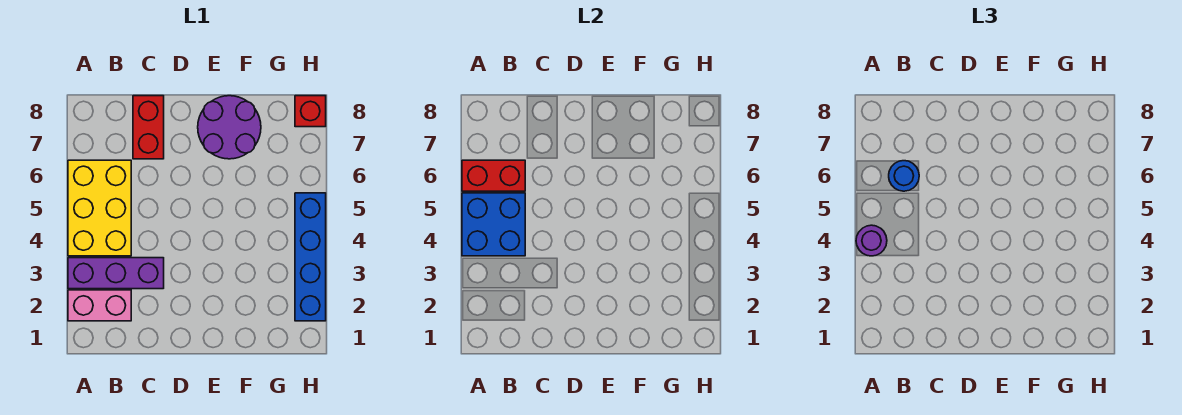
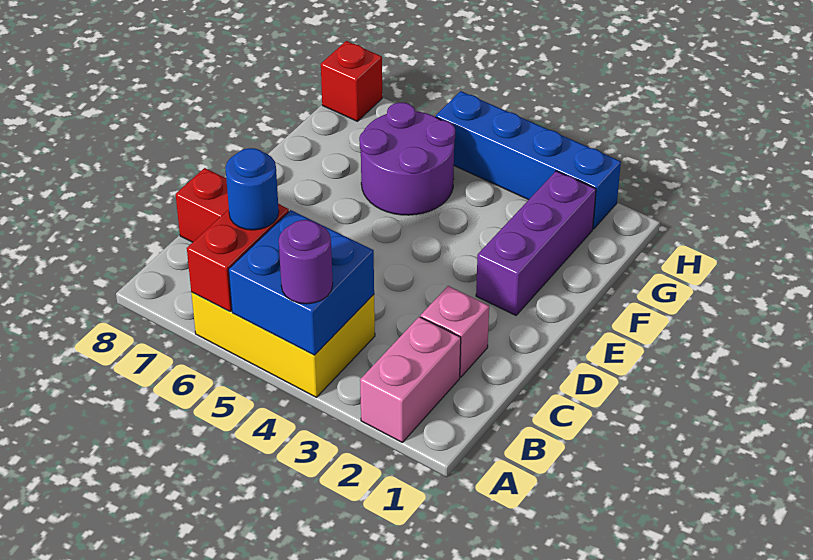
purple 1x3 brick [68,258,164,289] -> purple 1x3 brick moved to [476,171,596,315]
none -> pink 1x1 brick [421,286,489,377]
purple 2x2 round brick [198,96,261,159] -> purple 2x2 round brick moved to [359,103,455,215]

